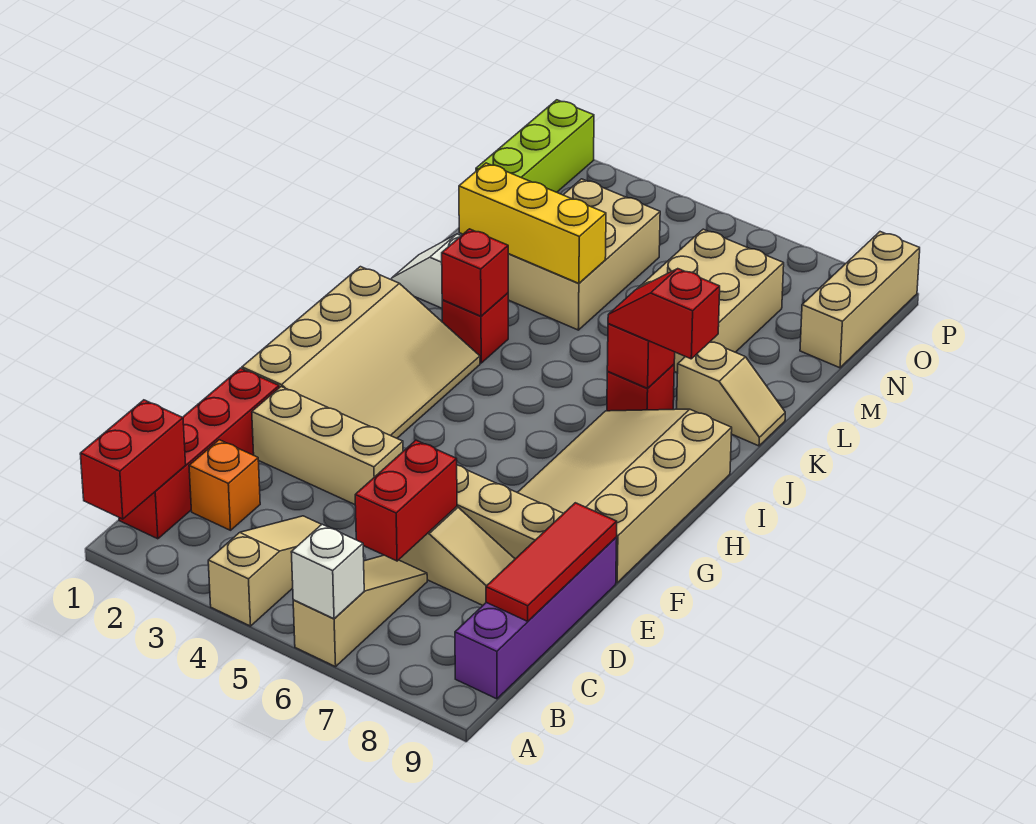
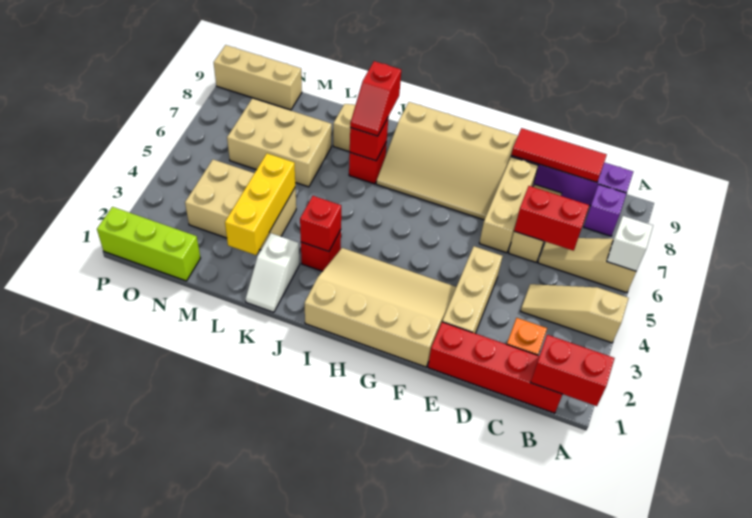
none -> purple 1x1 brick [584,184,627,236]

